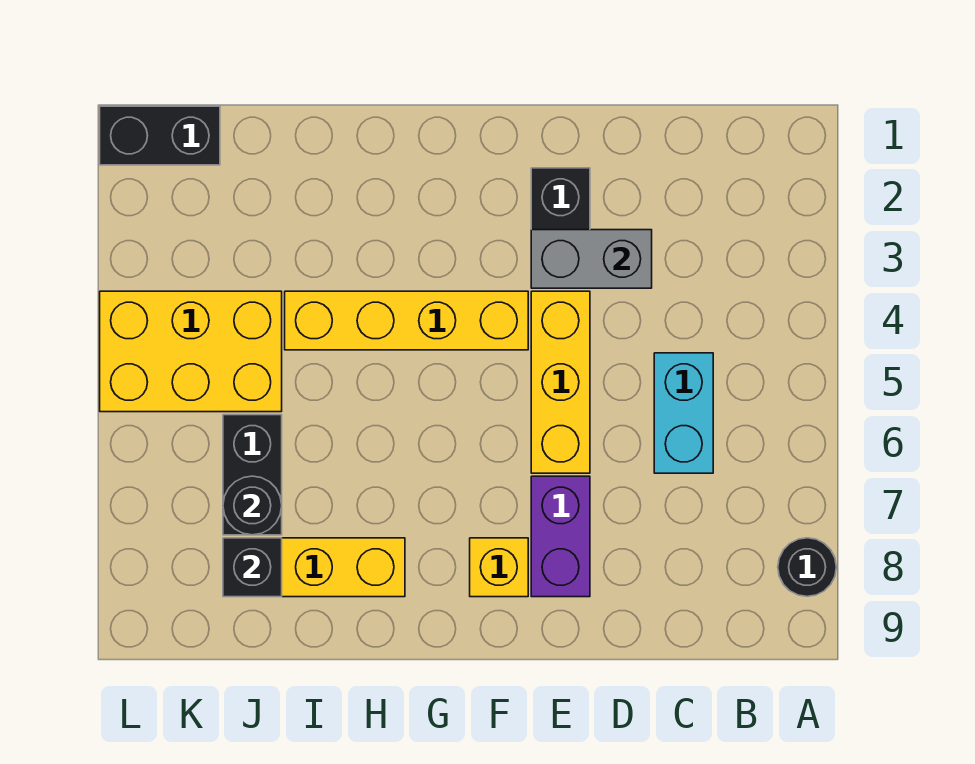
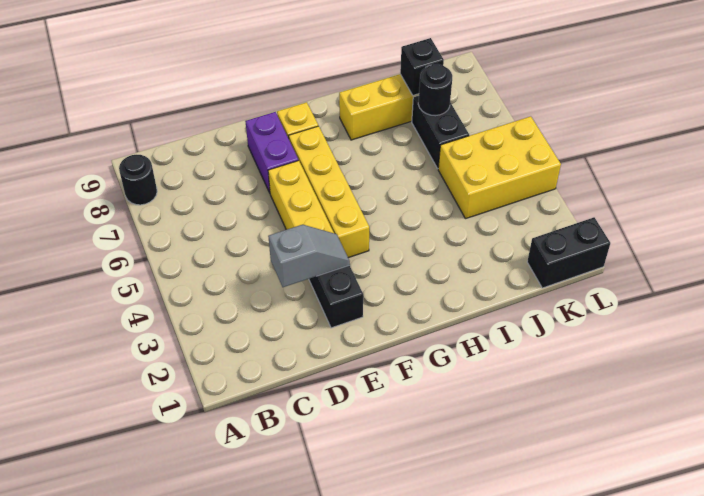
cyan 1x2 brick [654,353,713,473] -> none
grey 1x2 brick [531,230,652,288] -> grey 1x2 slope [268,225,350,287]
yellow 1x4 brick [285,291,528,350] -> yellow 1x4 brick turned to [289,126,369,258]

